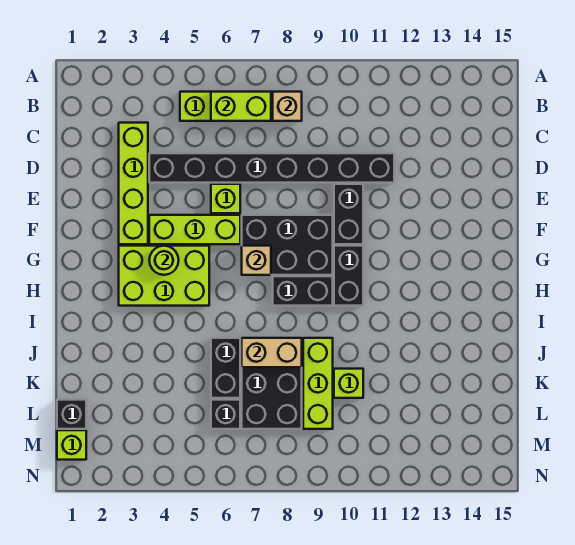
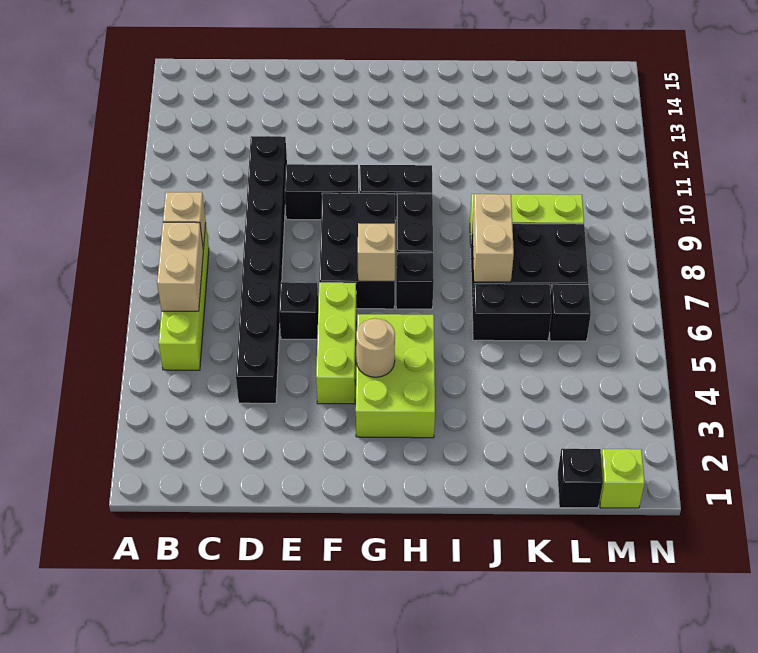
lime 1x2 brick [211,92,271,121] -> tan 1x2 brick [157,222,203,311]
lime 1x4 brick [119,123,148,244] -> none
lime 1x1 brick [211,184,240,213] -> black 1x1 brick [279,282,318,339]
lime 1x1 round brick [149,246,179,275] -> tan 1x1 round brick [356,318,395,377]
none -> black 1x1 brick [396,253,434,309]
lime 1x1 brick [334,369,363,398] -> none

